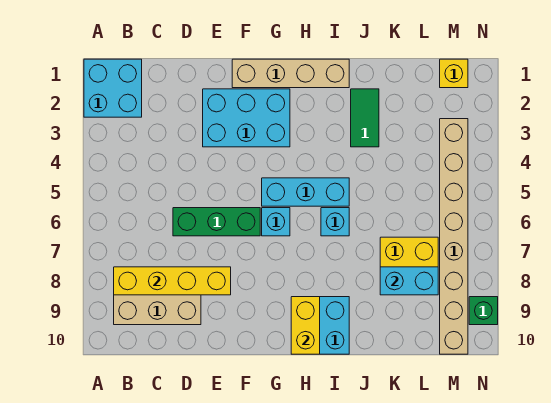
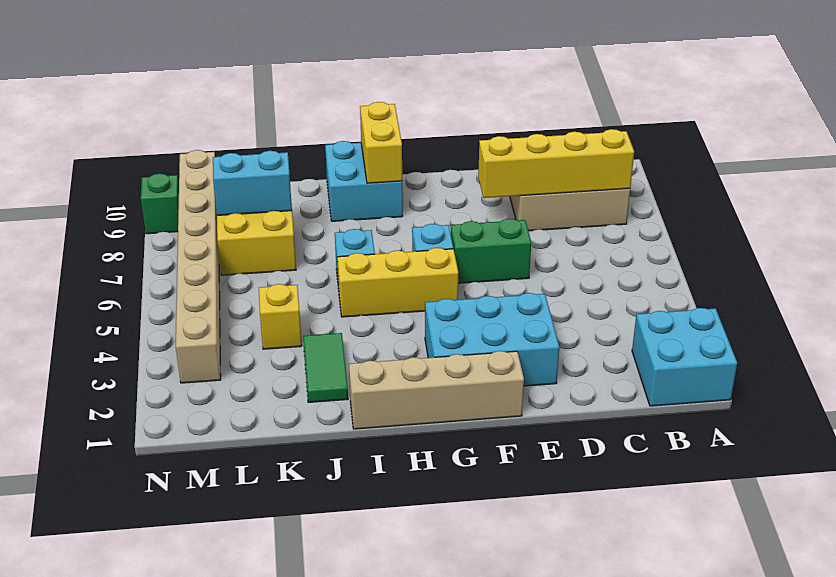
green 1x3 brick [173,208,260,236] -> green 1x2 brick [451,219,531,283]
cyan 1x3 brick [262,178,349,206] -> yellow 1x3 brick [337,248,458,317]
yellow 1x1 brick [440,59,468,88] -> yellow 1x1 brick moved to [259,284,302,349]

